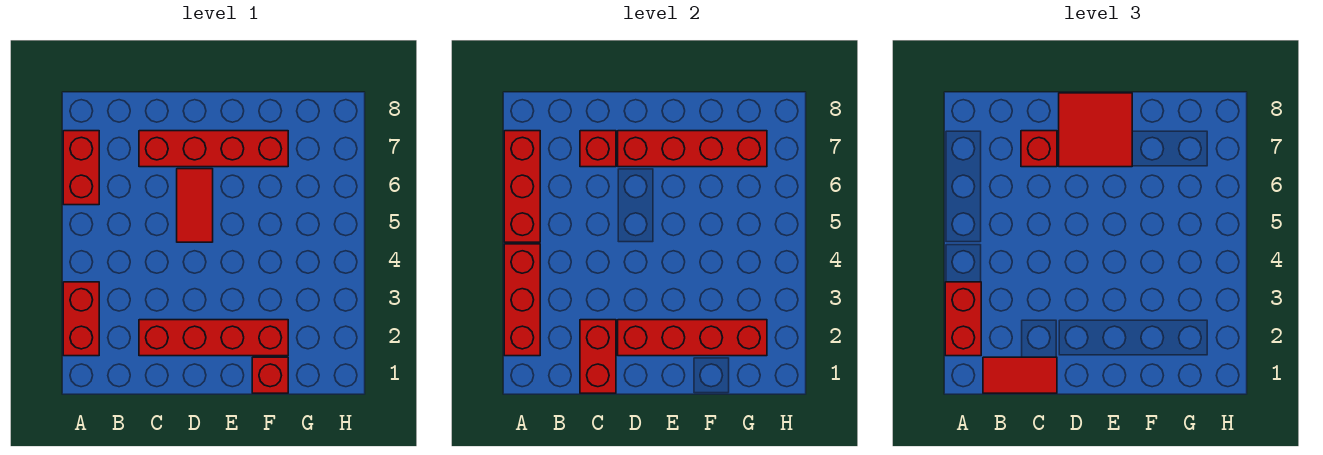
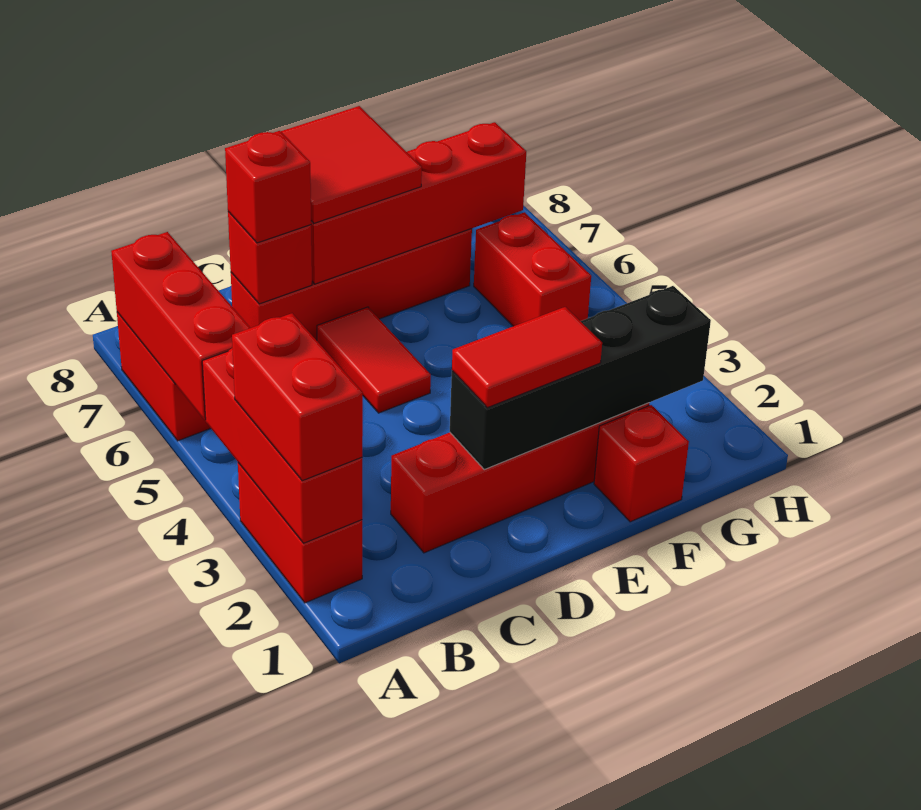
red 1x2 tile [983,357,1057,393] -> red 1x2 tile moved to [452,307,602,408]
red 1x2 brick [580,320,616,393] -> red 1x2 brick moved to [474,212,591,326]
red 1x4 brick [618,320,767,356] -> black 1x4 brick [450,286,711,470]

